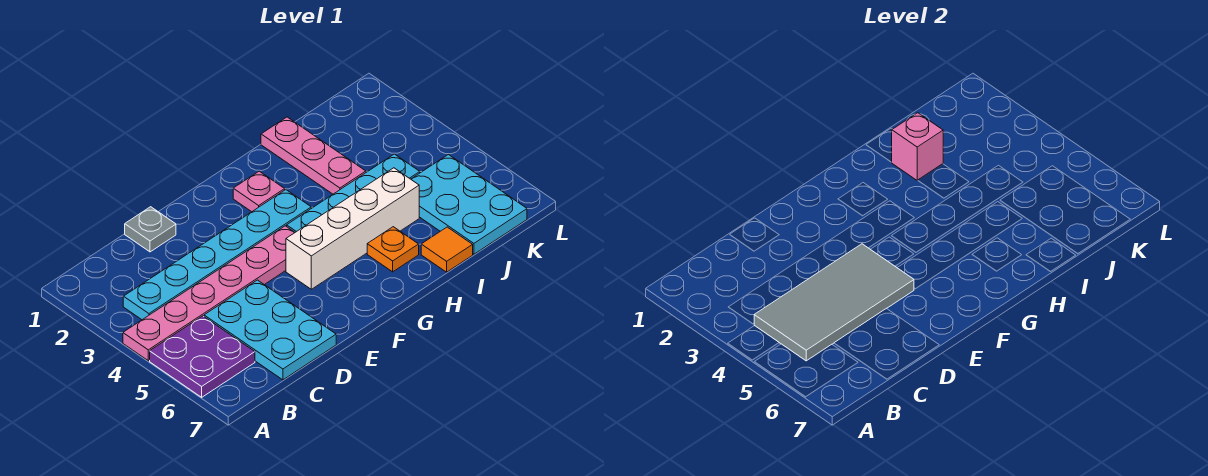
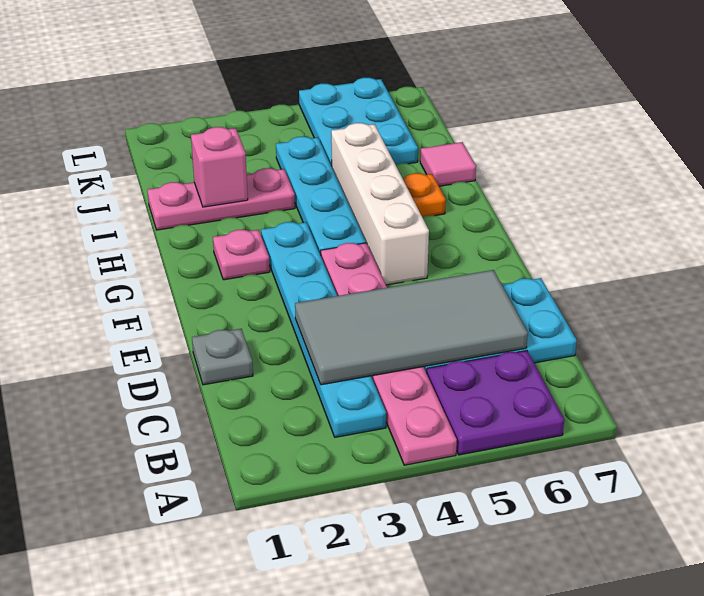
grey 2x4 tile [754,244,914,361] -> grey 2x4 tile turned to [295,270,528,385]
orange 1x1 tile [421,227,473,272] -> pink 1x1 tile [420,142,476,186]
cyan 2x3 plate [411,155,527,254] -> cyan 2x3 plate turned to [299,78,418,166]

